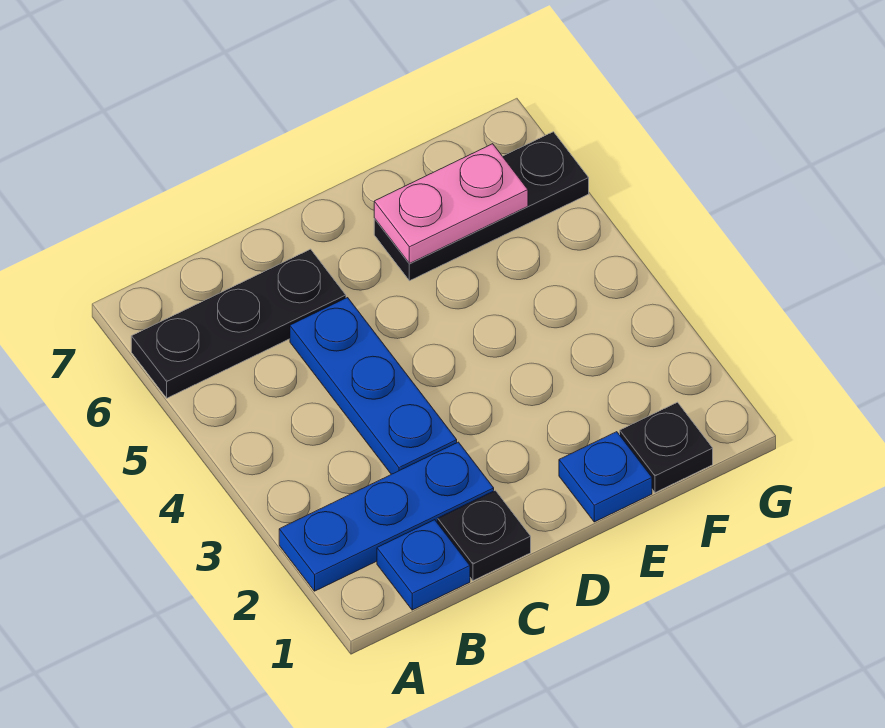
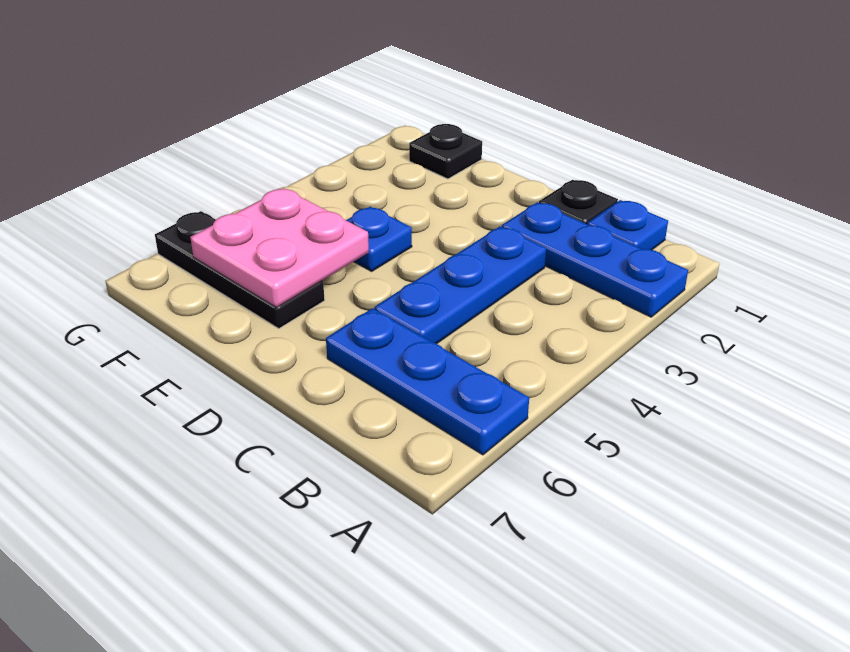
black 1x3 plate [131,249,346,398] -> blue 1x3 plate [326,308,529,455]
blue 1x1 plate [559,432,652,522] -> blue 1x1 plate moved to [346,207,412,271]
pink 1x2 plate [374,144,528,264] -> pink 2x2 plate [190,188,369,307]

